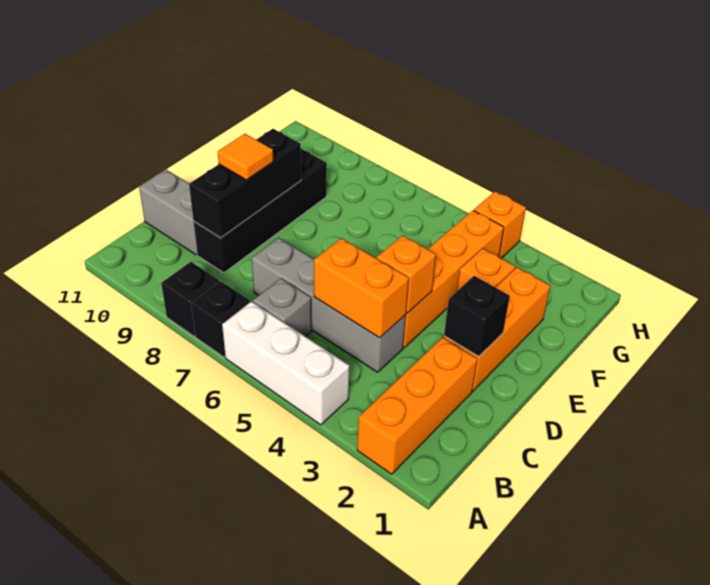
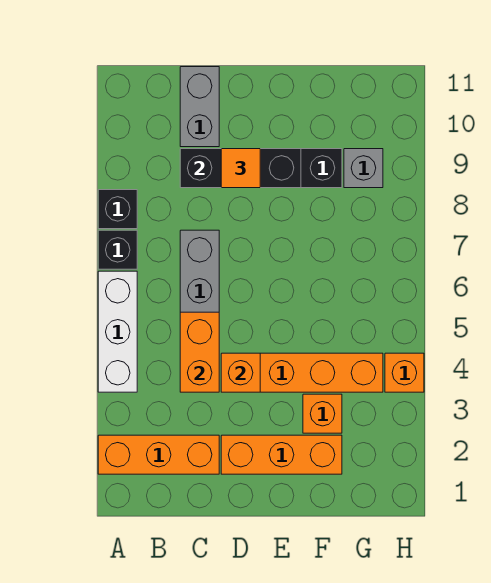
grey 1x1 brick [253,279,312,337] -> grey 1x1 brick moved to [344,149,383,188]
black 1x1 brick [444,276,510,357] -> none

